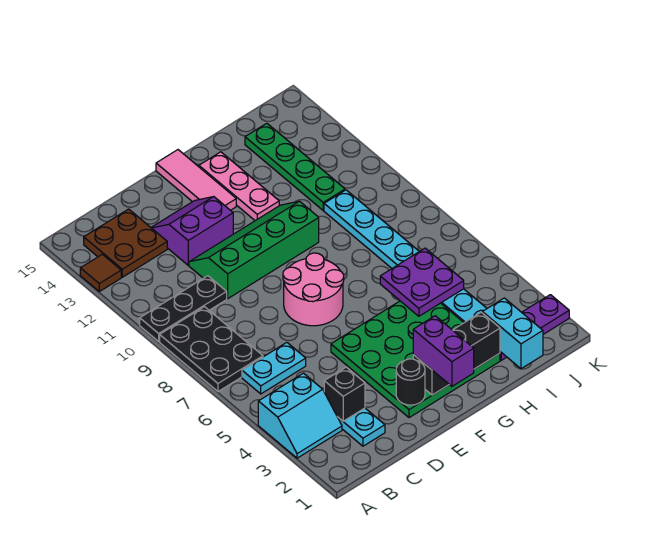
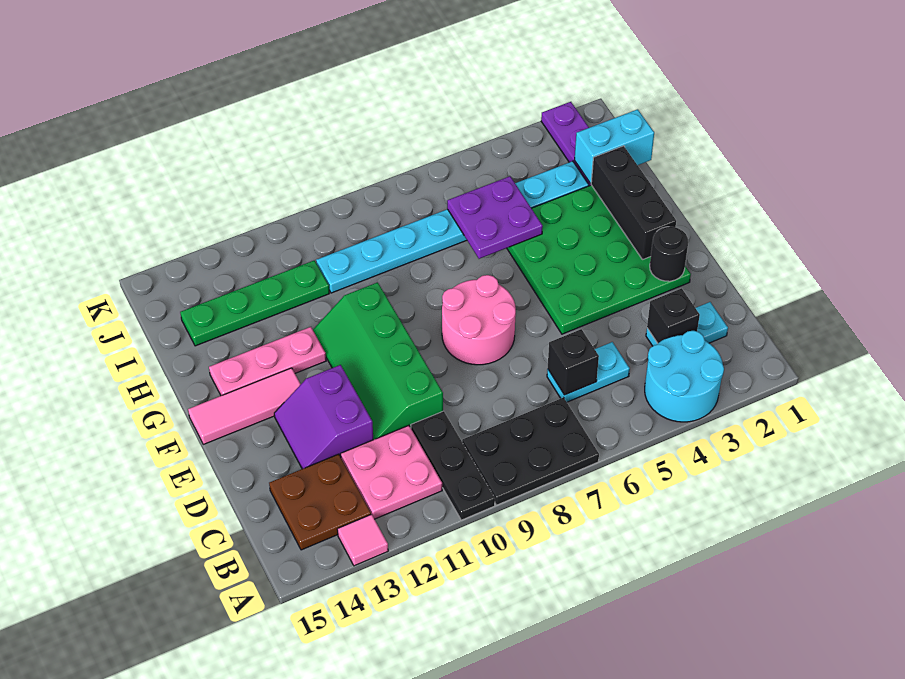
cyan 2x2 slope [258,373,342,458] -> cyan 2x2 round brick [645,331,724,422]
brown 1x1 tile [80,254,121,291] -> pink 1x1 tile [337,514,388,566]
cyan 1x2 plate [242,343,306,394] -> cyan 1x2 plate turned to [547,342,630,402]
none -> pink 2x2 plate [341,425,442,519]
none -> black 1x1 brick [548,329,599,395]
purple 1x2 brick [413,316,474,386] -> none

